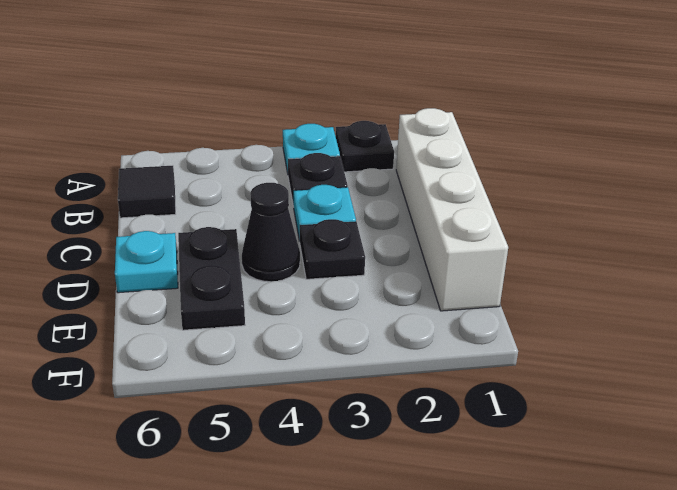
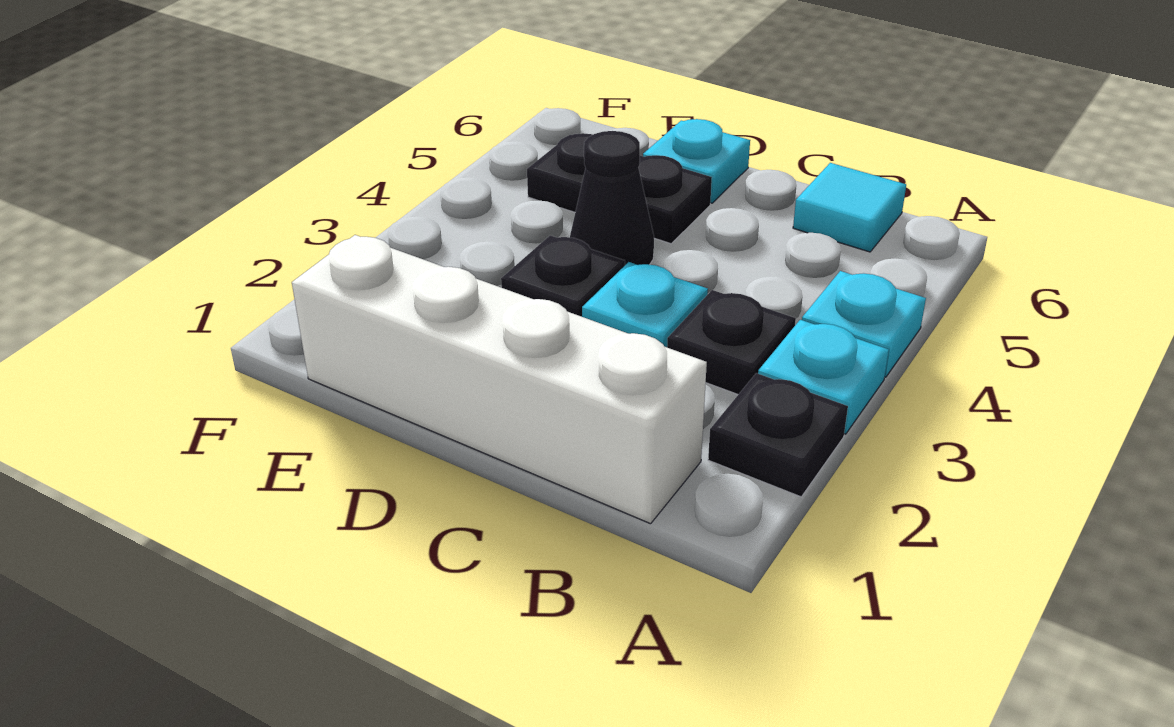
none -> cyan 1x1 plate [802,271,926,377]
black 1x1 tile [118,166,176,218] -> cyan 1x1 tile [793,163,906,252]

